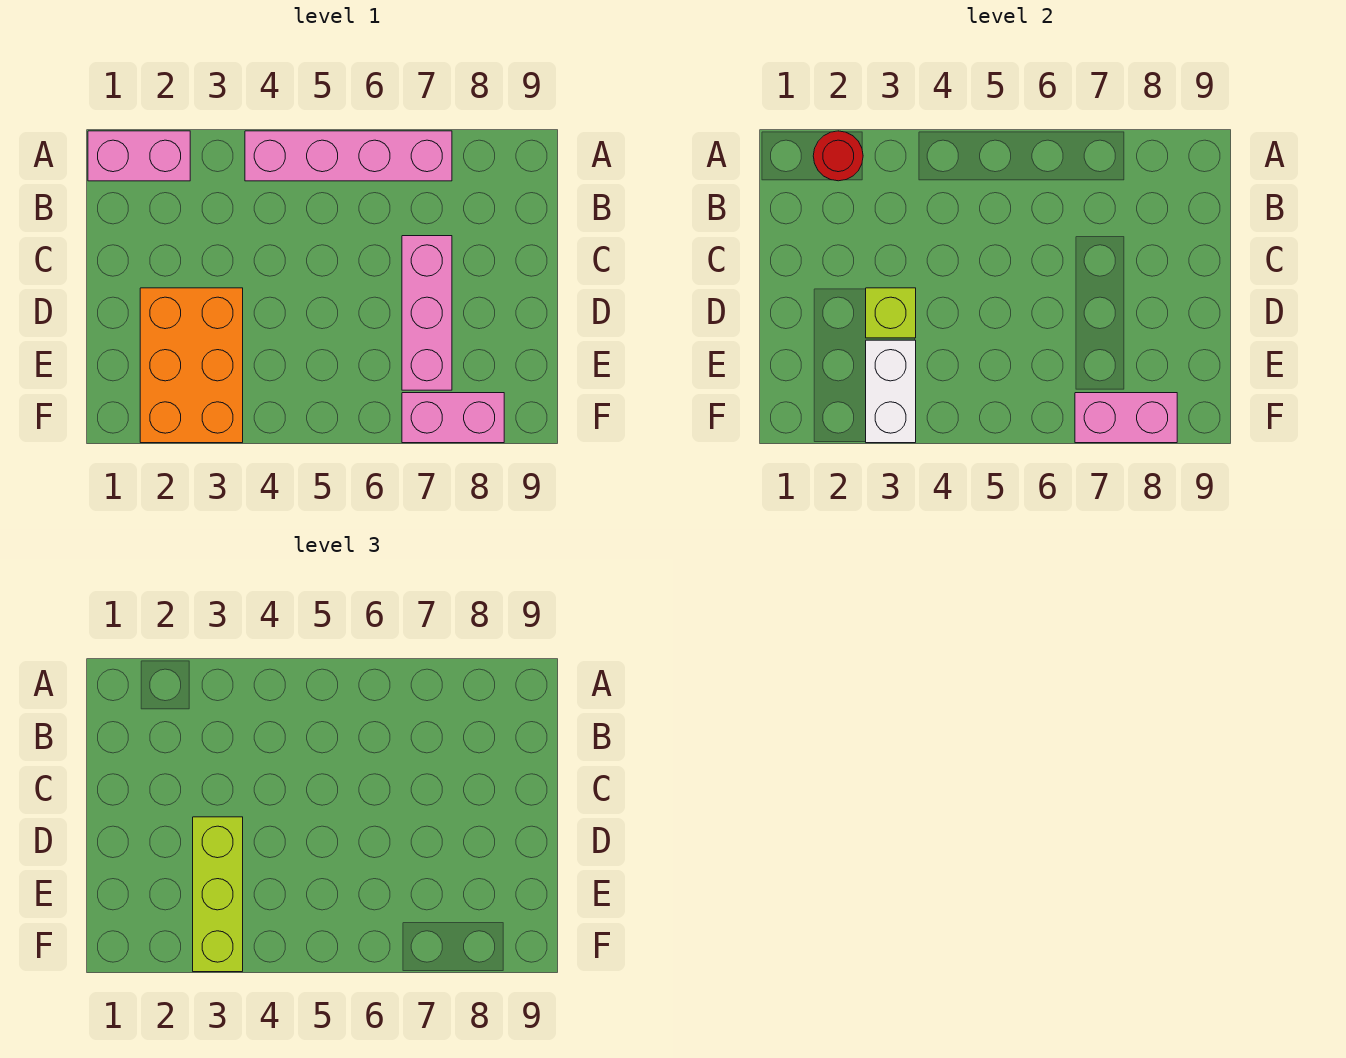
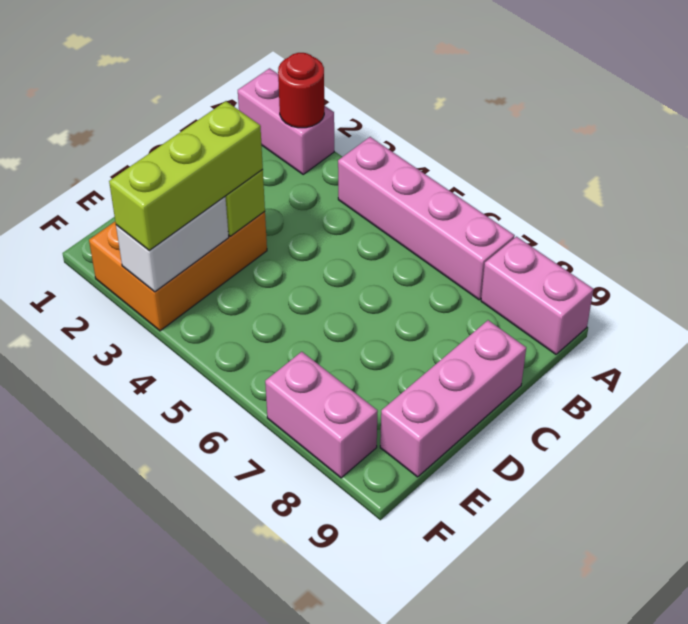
pink 1x3 brick [402,236,452,390] -> pink 1x3 brick moved to [380,320,526,477]
pink 1x2 brick [1075,393,1177,443] -> pink 1x2 brick moved to [481,237,594,354]

